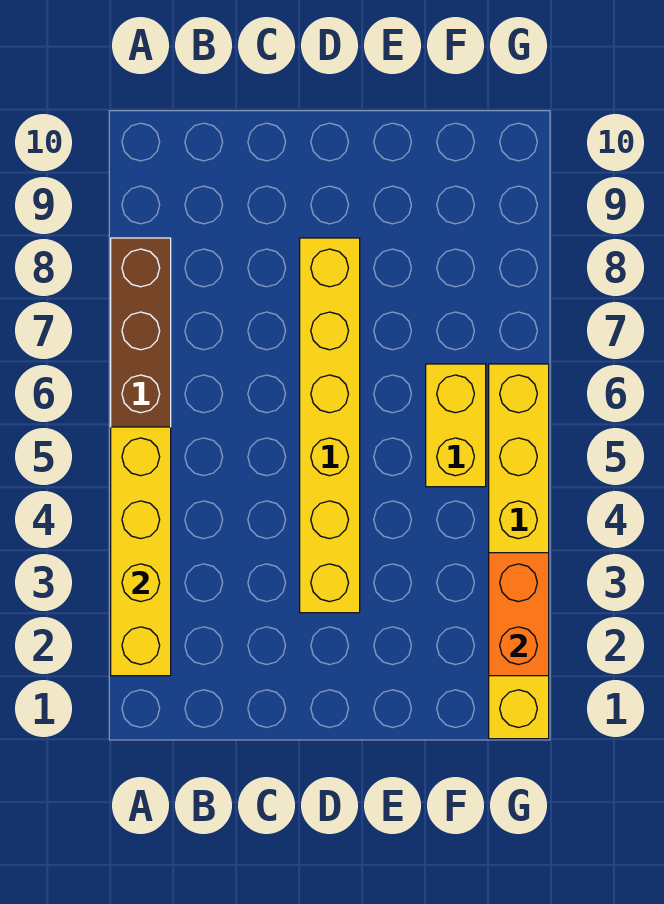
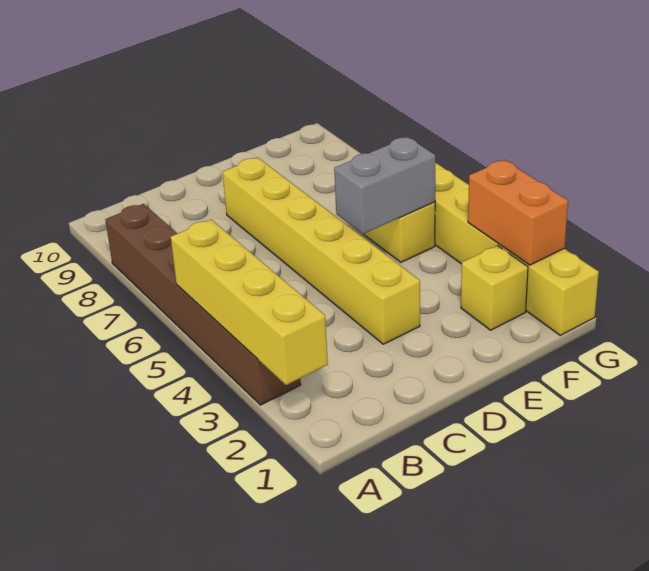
none -> grey 1x2 brick [334,137,435,234]
none -> yellow 1x1 brick [461,245,528,330]

